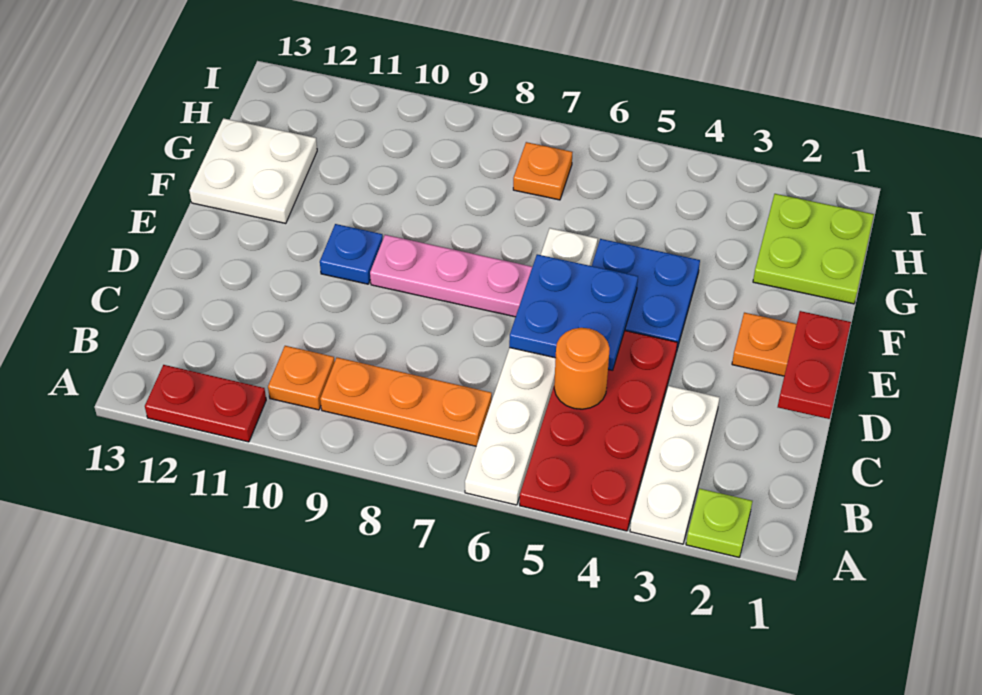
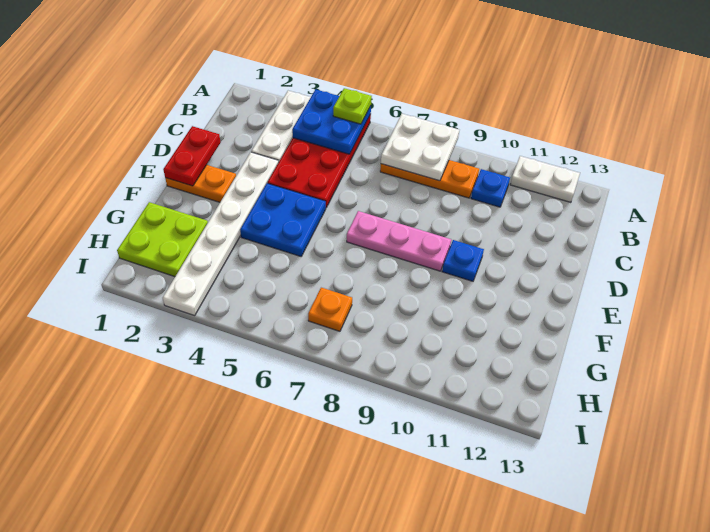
lime 1x1 plate [686,488,752,557] -> lime 1x1 plate moved to [333,88,372,124]
white 1x6 plate [465,228,598,505] -> white 1x6 plate moved to [163,152,279,316]
red 1x2 plate [145,365,266,442] -> white 1x2 plate [510,156,580,202]
orange 1x1 plate [268,346,335,410] -> blue 1x1 plate [471,169,510,207]
orange 1x1 round brick [554,328,610,409] -> none
blue 2x2 plate [509,254,638,371] -> blue 2x2 plate moved to [292,89,371,154]
white 2x2 plate [189,118,317,224] -> white 2x2 plate moved to [381,114,459,181]

